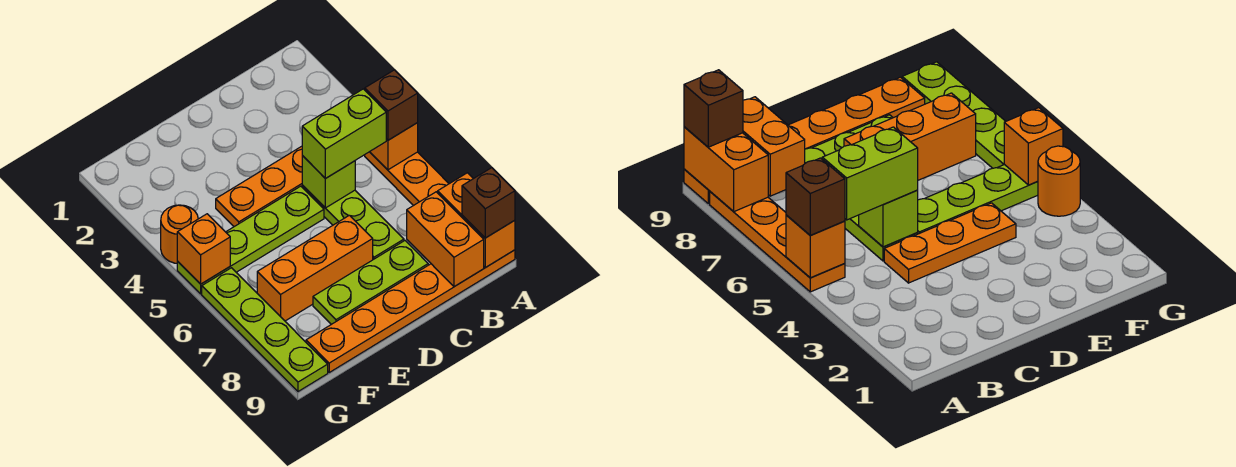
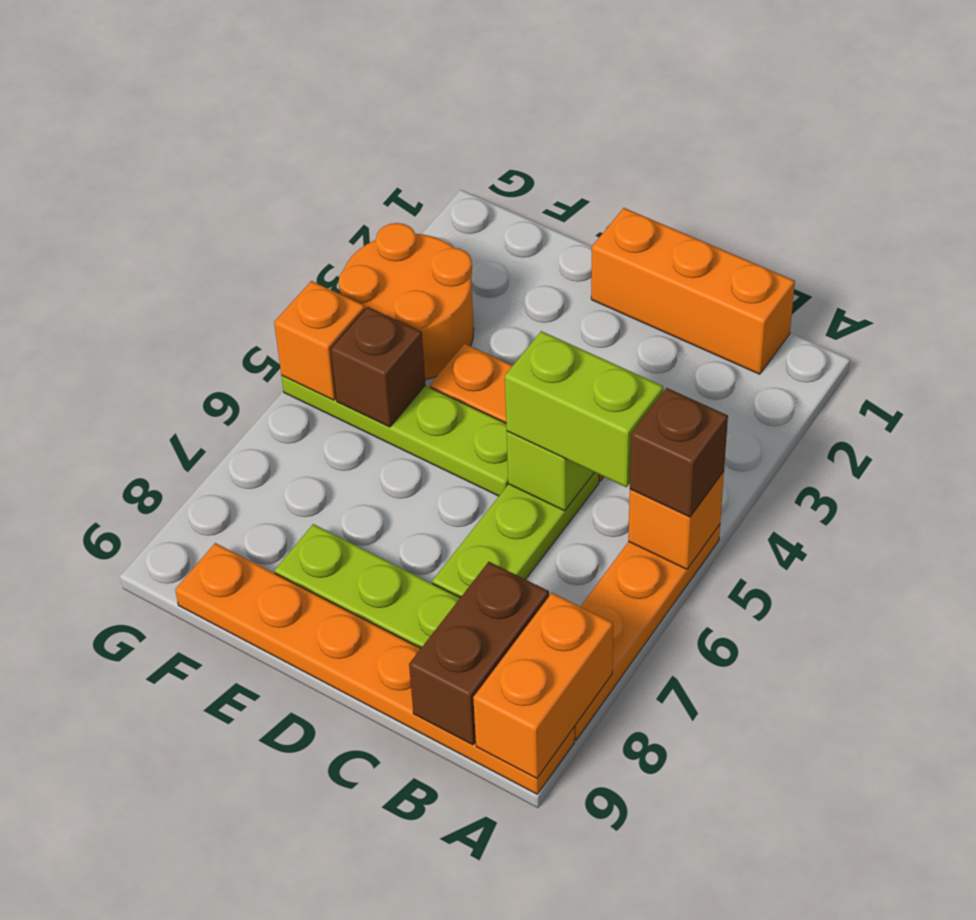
brown 1x1 brick [462,168,515,238] -> brown 1x1 brick moved to [331,307,425,427]
orange 1x2 brick [407,192,484,287] -> brown 1x2 brick [409,562,549,745]
orange 1x3 brick [257,215,373,321] -> orange 1x3 brick moved to [591,208,795,374]
orange 1x1 round brick [161,205,198,263] -> orange 2x2 round brick [339,223,474,380]
lime 1x4 plate [202,268,328,392] -> none

